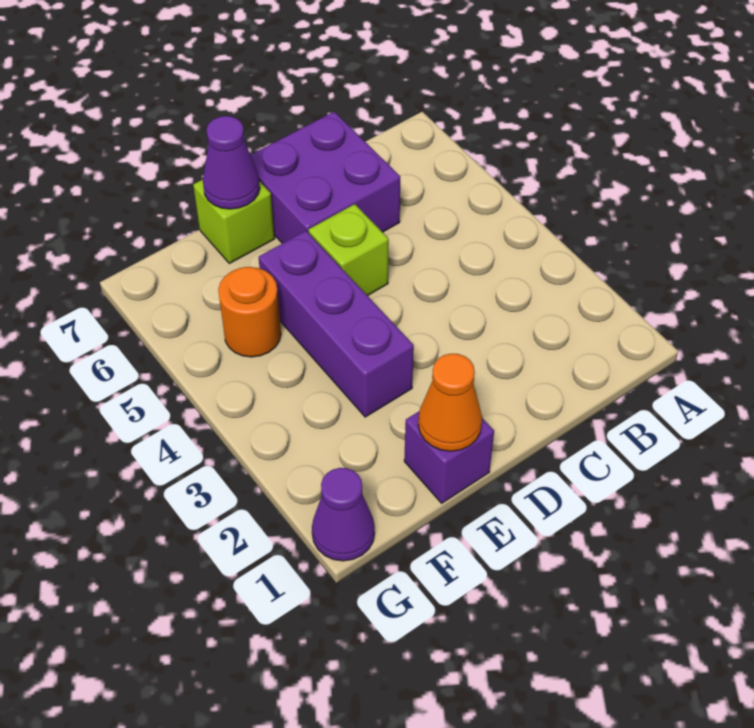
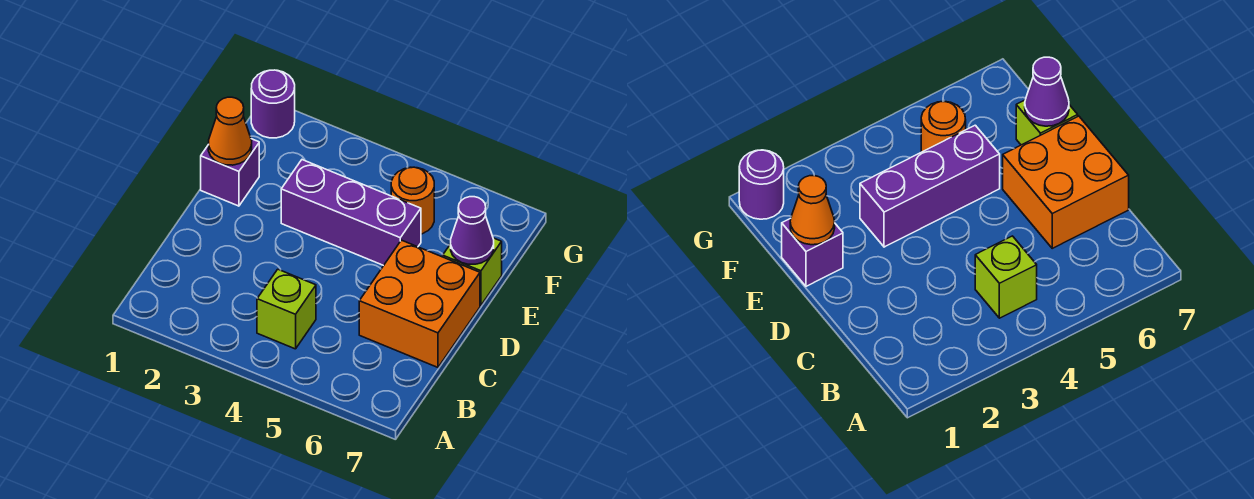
purple 2x2 brick [251,112,400,243] -> orange 2x2 brick [359,240,480,367]
lime 1x1 brick [309,204,389,296] -> lime 1x1 brick moved to [257,269,316,349]
purple 1x1 cone [312,468,375,561] -> purple 1x1 round brick [251,70,295,138]

